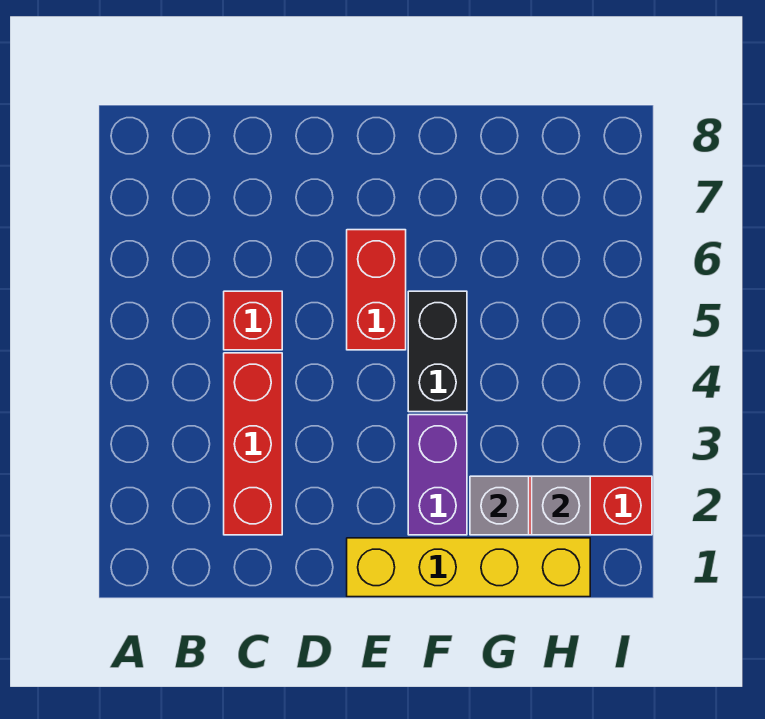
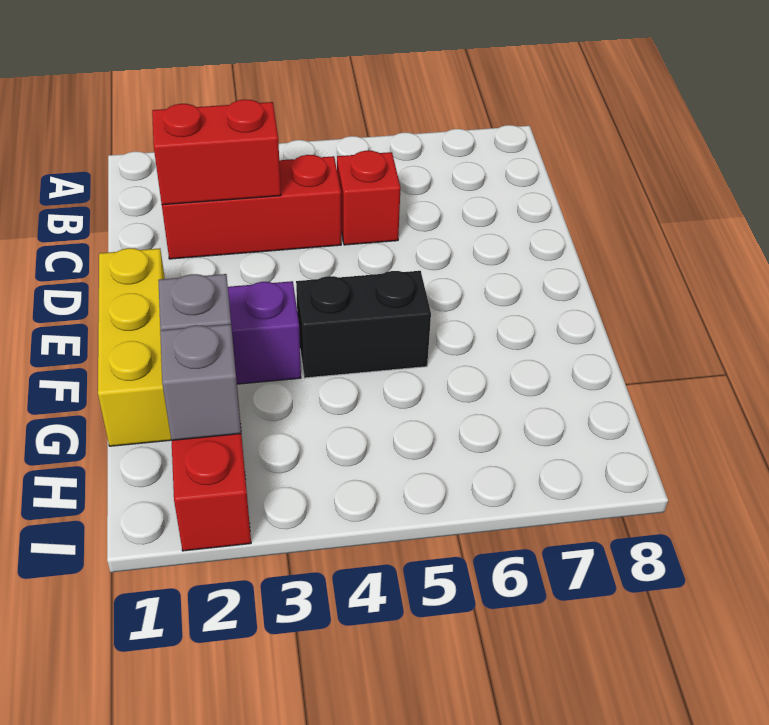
yellow 1x4 brick [347,538,590,597] -> yellow 1x3 brick [98,248,171,446]
red 1x2 brick [347,230,406,350] -> red 1x2 brick moved to [152,100,281,205]

